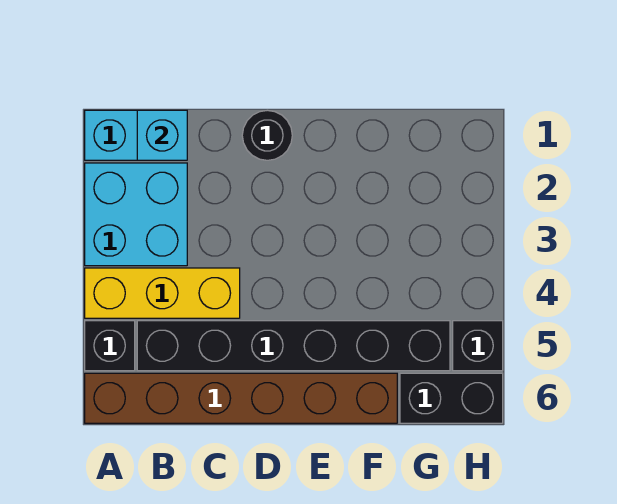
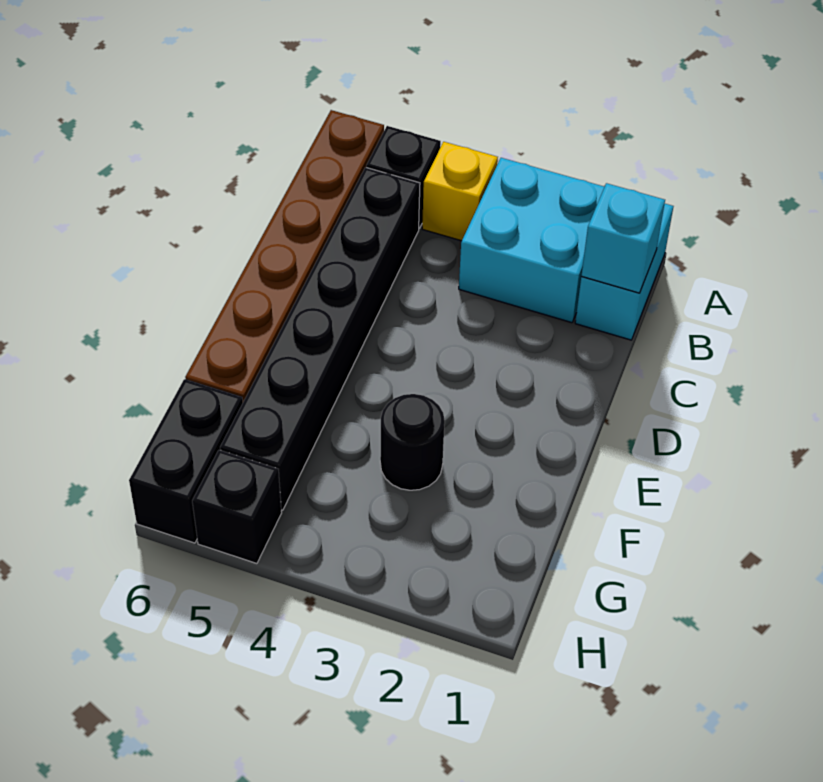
yellow 1x3 brick [85,268,240,318] -> yellow 1x1 brick [422,142,498,241]
black 1x1 round brick [242,110,292,160] -> black 1x1 round brick moved to [380,394,445,490]

